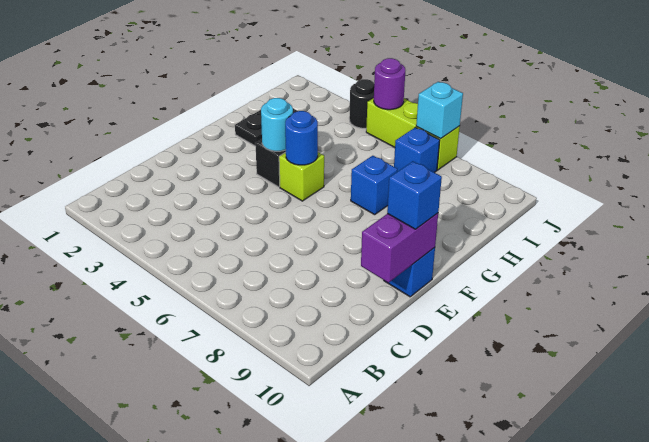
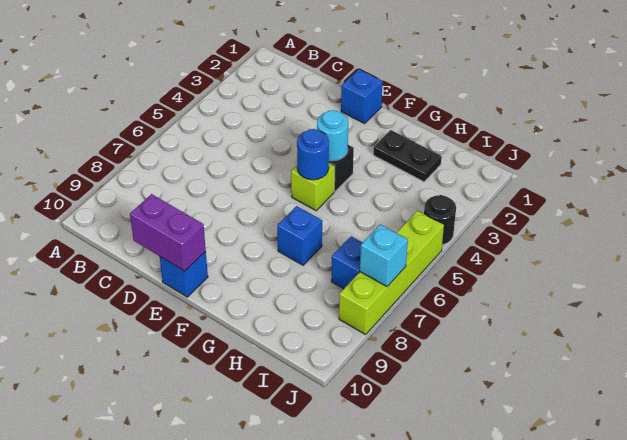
blue 1x1 brick [387,162,442,229] -> blue 1x1 brick moved to [341,69,383,124]
lime 1x3 brick [366,98,460,170] -> lime 1x4 brick [339,211,444,335]
purple 1x1 round brick [374,58,405,110] -> none

